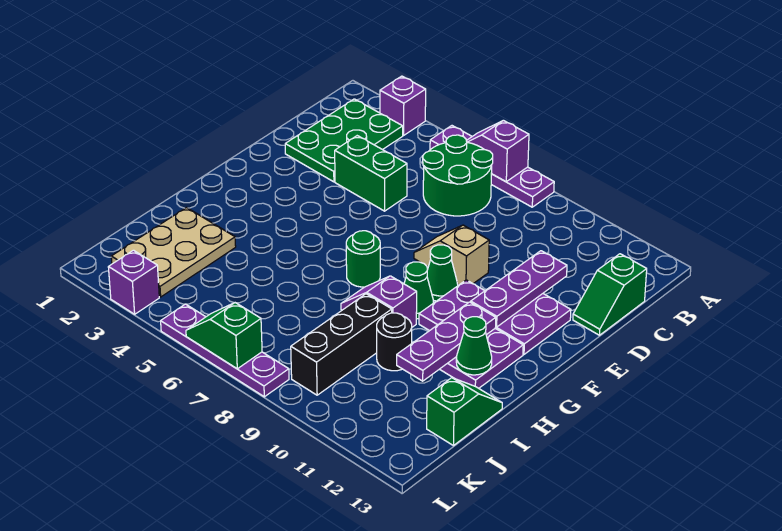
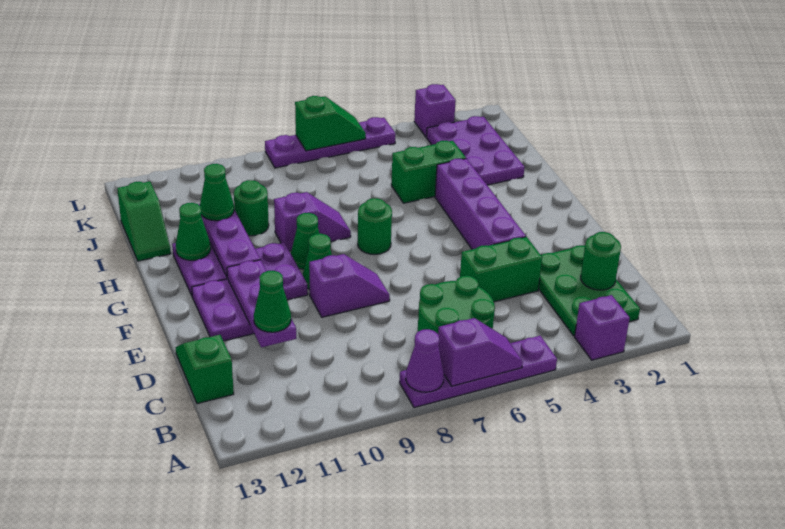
none -> purple 1x1 cone [406,329,444,392]
none -> green 1x1 round brick [581,232,621,290]
none -> green 1x1 cone [254,271,291,332]
none -> purple 1x4 brick [435,158,526,249]
tan 1x2 slope [414,225,489,285] -> purple 1x2 slope [309,254,390,317]
tan 2x3 plate [111,208,236,297] -> purple 2x3 plate [427,116,525,185]
none -> green 1x2 brick [391,141,466,203]
black 1x3 brick [291,294,392,395] -> none
black 1x1 round brick [377,313,412,371] -> green 1x1 round brick [234,180,269,236]
none -> green 1x1 cone [200,164,234,221]

